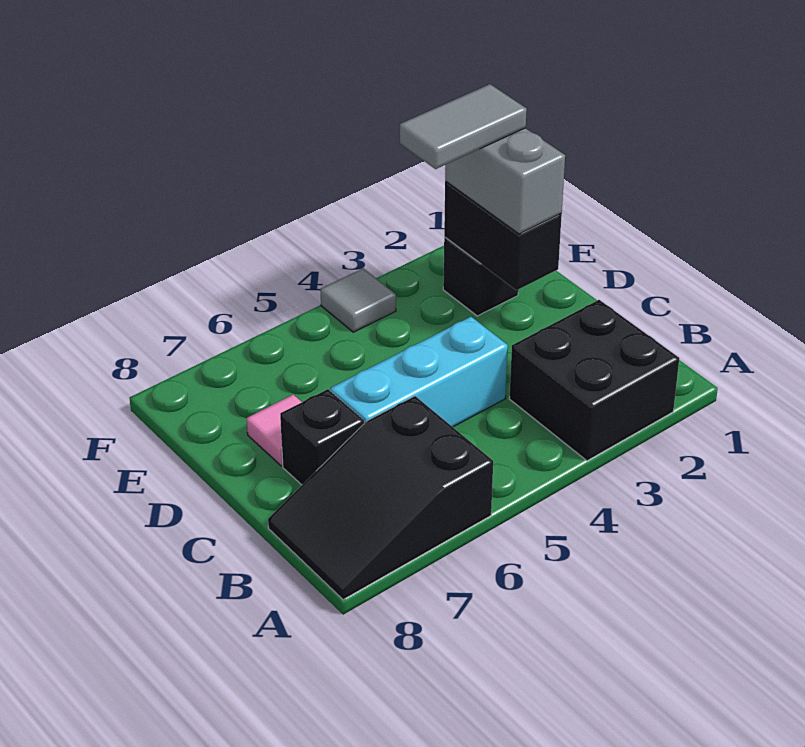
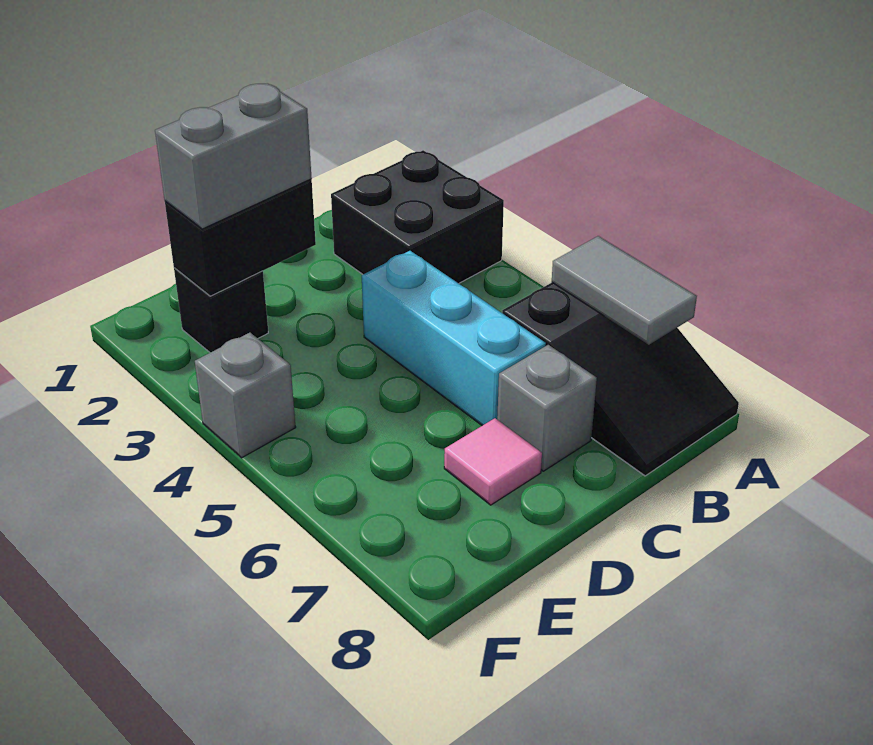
black 1x1 brick [280,389,364,485] -> grey 1x1 brick [497,345,597,471]
grey 1x2 tile [400,84,527,169] -> grey 1x2 tile moved to [552,236,697,345]
grey 1x1 tile [320,269,396,332] -> grey 1x1 brick [195,333,296,458]

